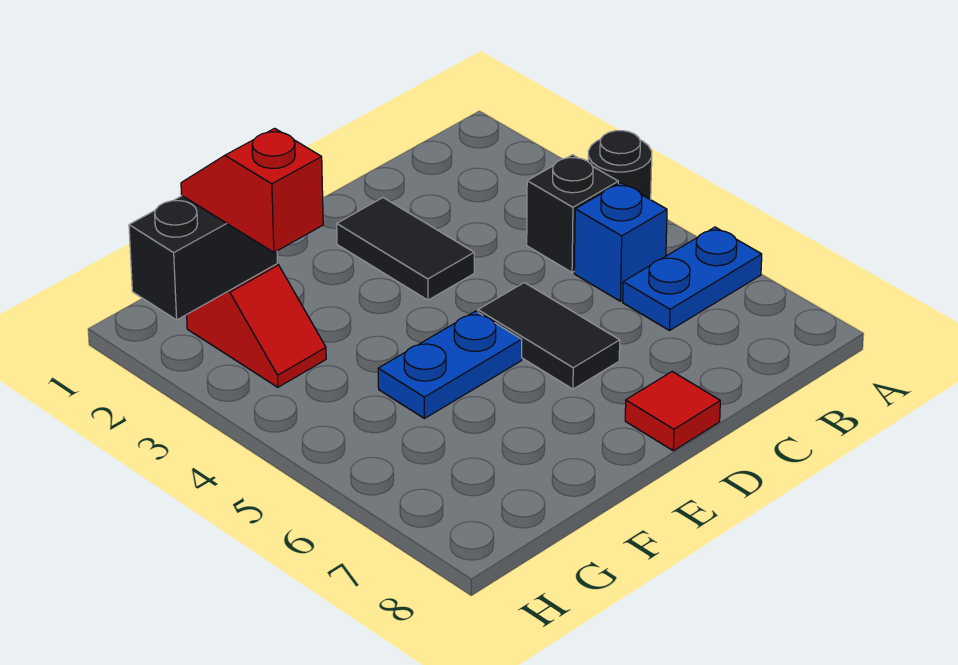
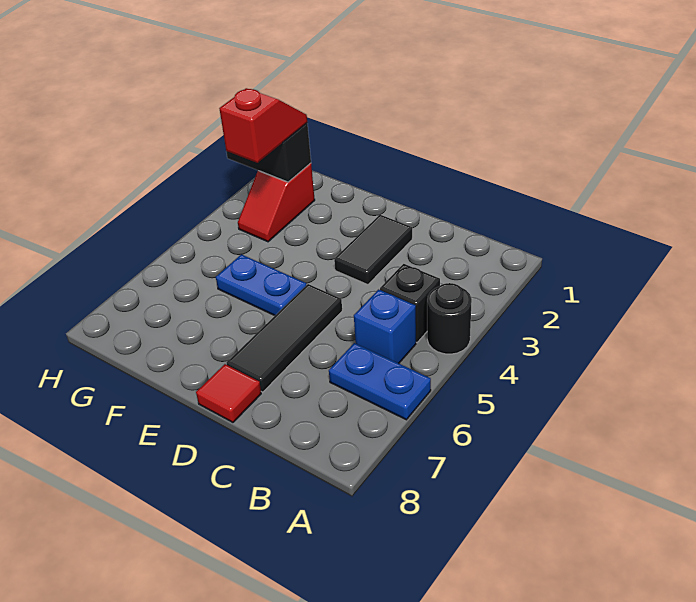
black 1x2 tile [478,283,620,389] -> black 1x3 tile [227,284,342,392]

